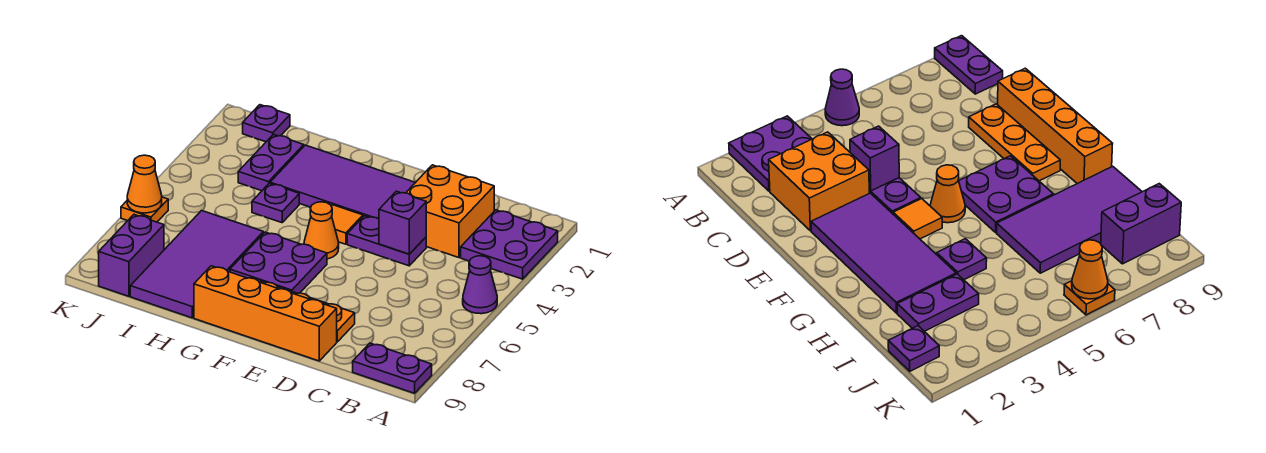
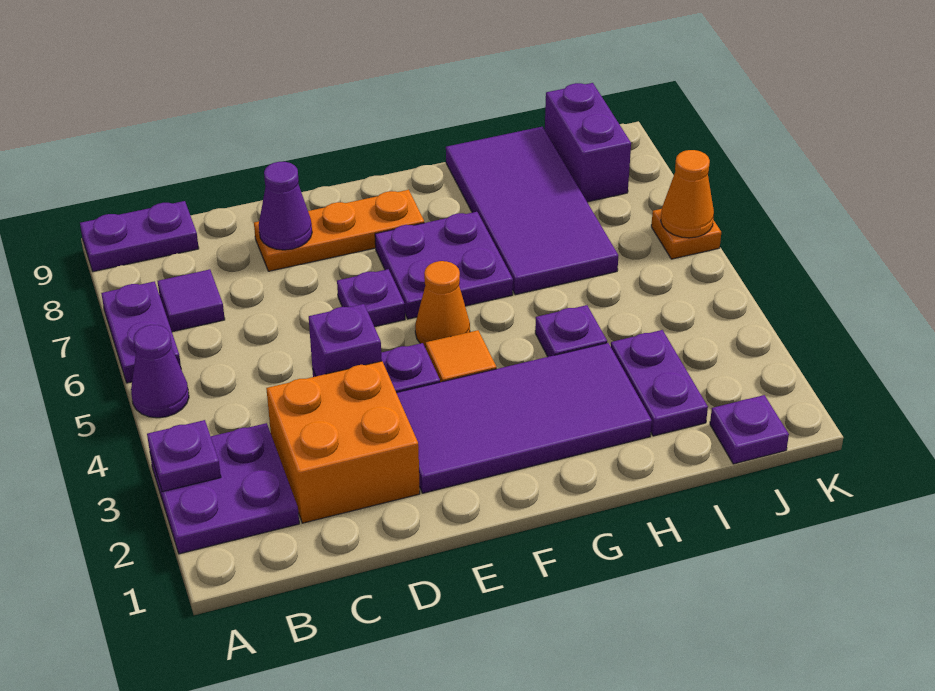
none -> purple 1x1 plate [147,420,221,492]
none -> purple 1x2 plate [101,281,181,383]
none -> purple 1x1 tile [158,269,225,332]
none -> purple 1x1 cone [259,162,312,250]
orange 1x4 brick [194,266,337,361] -> none
none -> purple 1x1 plate [337,269,405,327]

